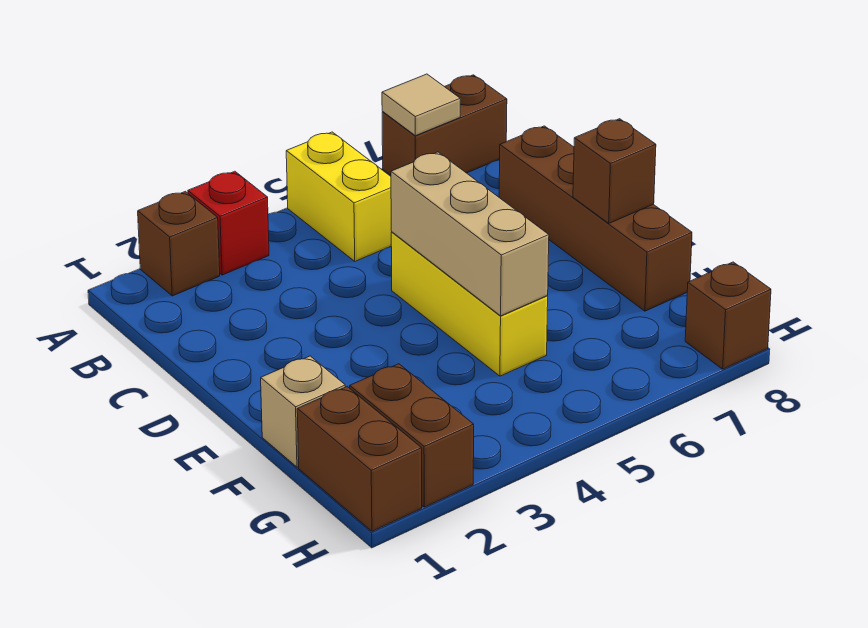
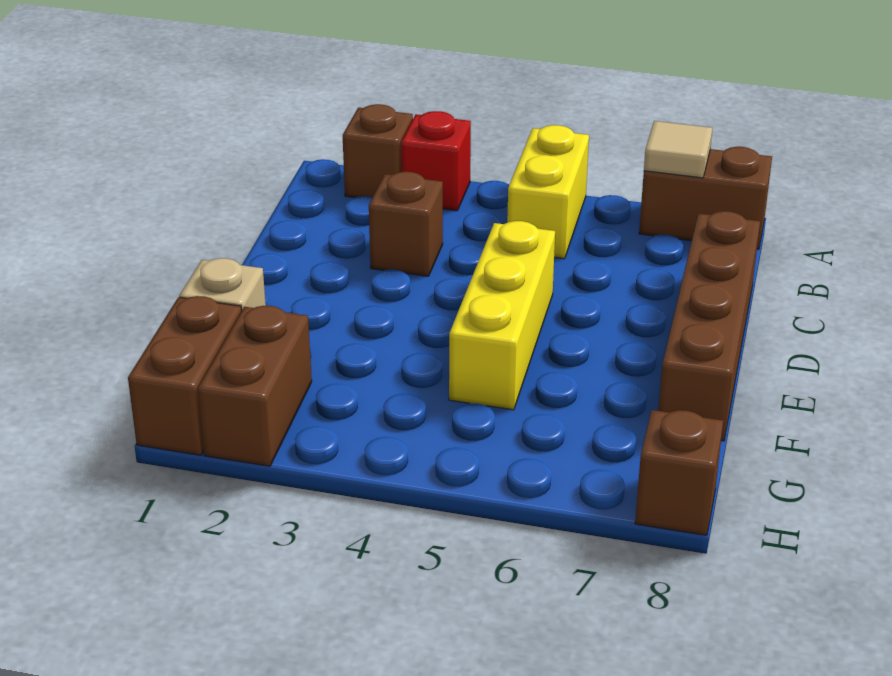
tan 1x3 brick [391,152,549,316] -> none
brown 1x1 brick [573,119,656,223] -> brown 1x1 brick moved to [369,172,443,276]

